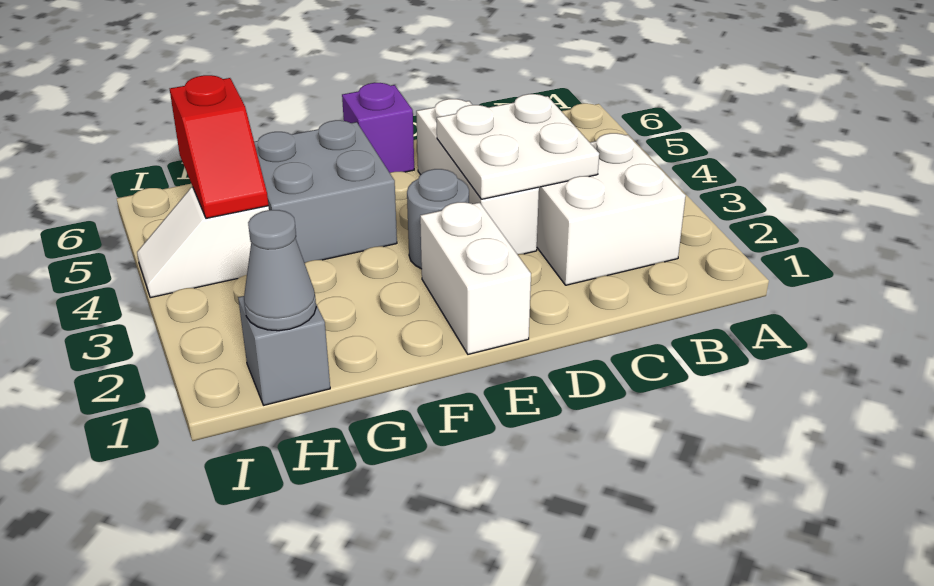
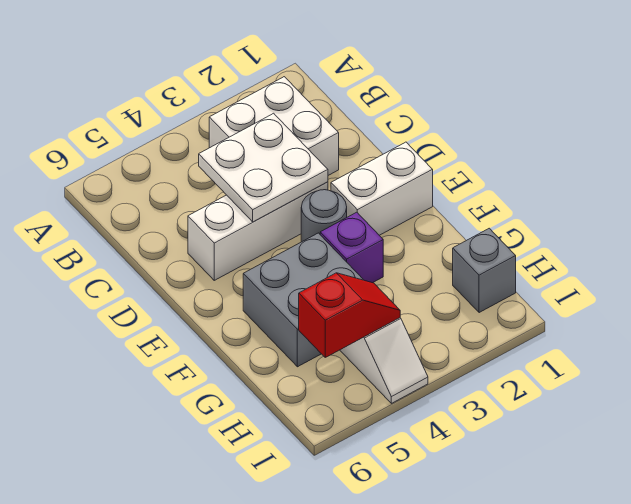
purple 1x1 brick [342,83,414,173] -> purple 1x1 brick moved to [320,212,383,283]
grey 1x1 cone [244,210,316,331] -> none

